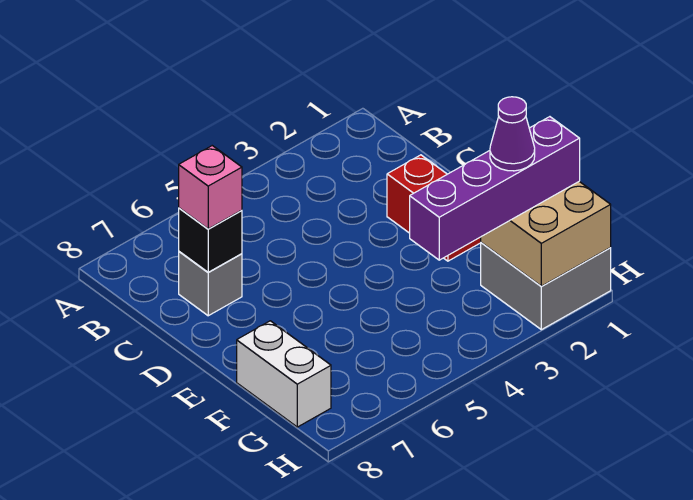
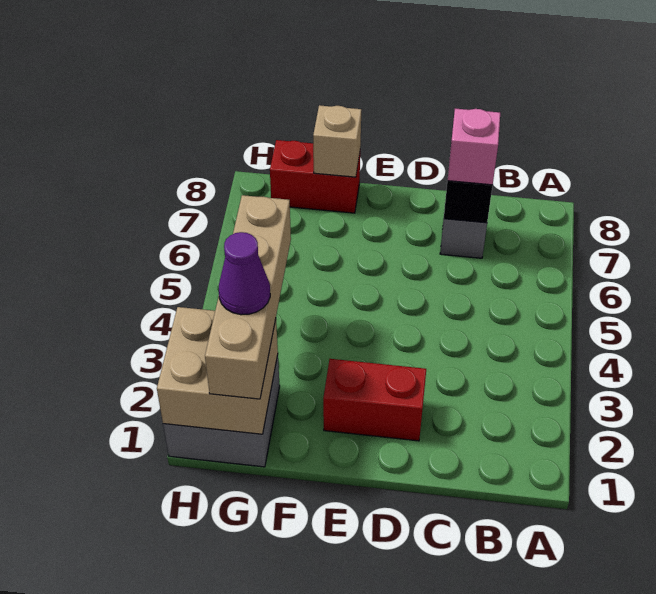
white 1x2 brick [237,321,331,427] -> red 1x2 brick [270,140,360,213]
none -> tan 1x1 brick [313,105,361,177]
purple 1x4 brick [410,117,580,260] -> tan 1x4 brick [205,195,291,399]

